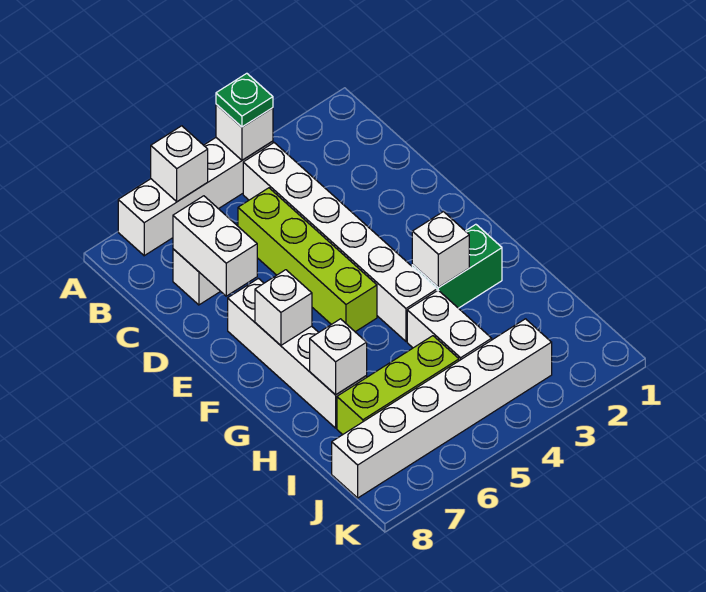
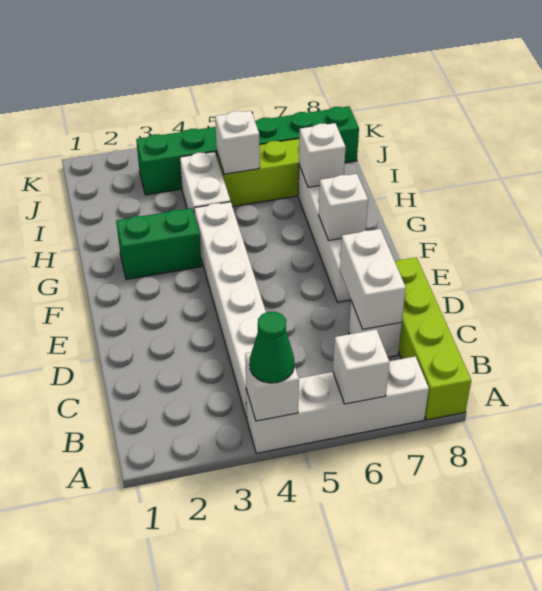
green 1x1 plate [216,73,273,127] -> green 1x1 cone [250,312,294,383]
lime 1x4 brick [238,188,377,332] -> lime 1x4 brick moved to [395,257,471,420]
white 1x1 brick [412,212,469,288] -> white 1x1 brick moved to [215,111,260,174]
white 1x6 brick [332,319,552,498] -> green 1x6 brick [136,106,359,195]

